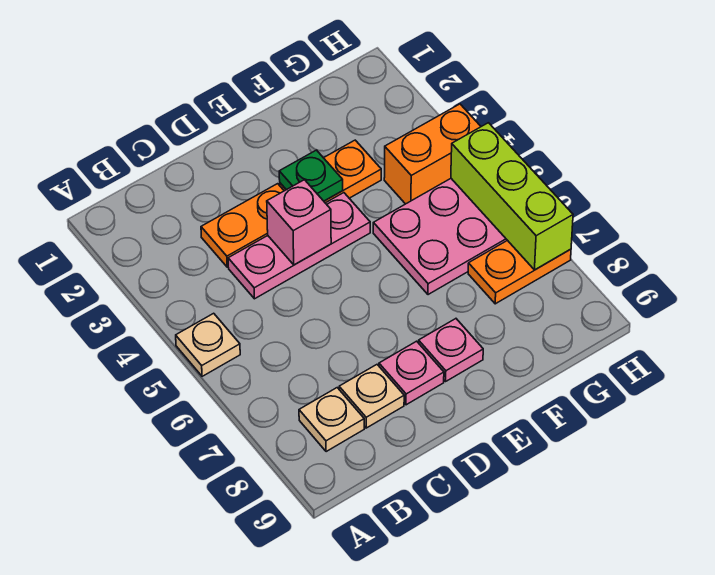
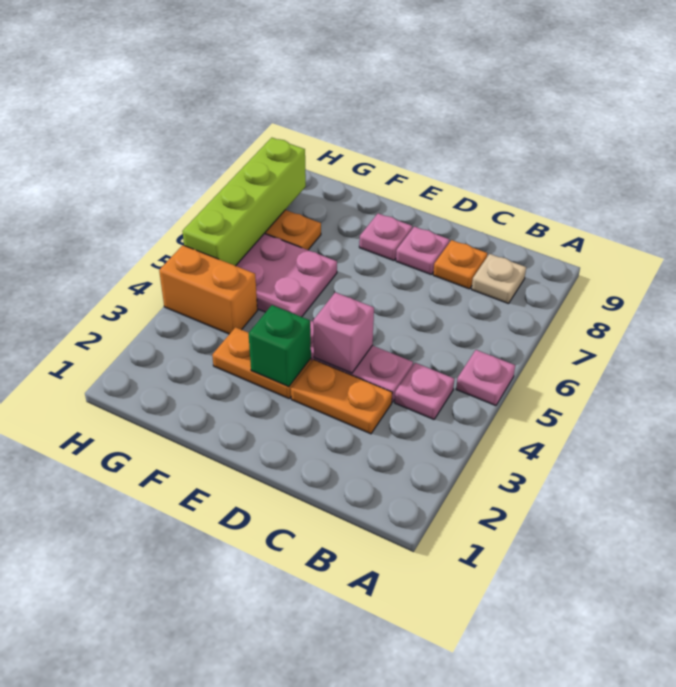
tan 1x1 plate [176,313,240,376] -> pink 1x1 plate [456,350,515,406]
none -> pink 1x1 plate [395,363,454,419]
tan 1x1 plate [339,365,404,428] -> orange 1x1 plate [433,240,487,289]
green 1x1 plate [279,150,343,201] -> green 1x1 brick [248,305,311,387]
lime 1x3 brick [451,123,573,270] -> lime 1x4 brick [182,138,306,266]

